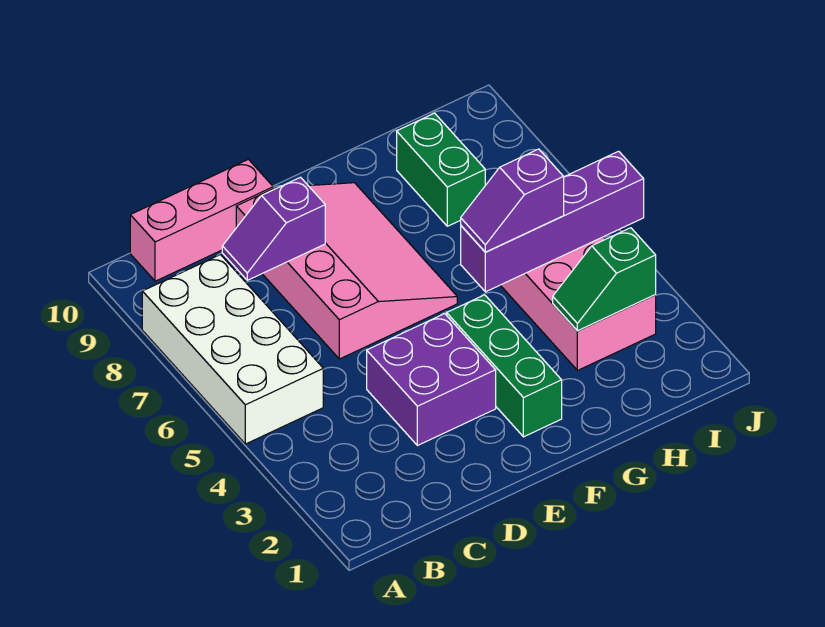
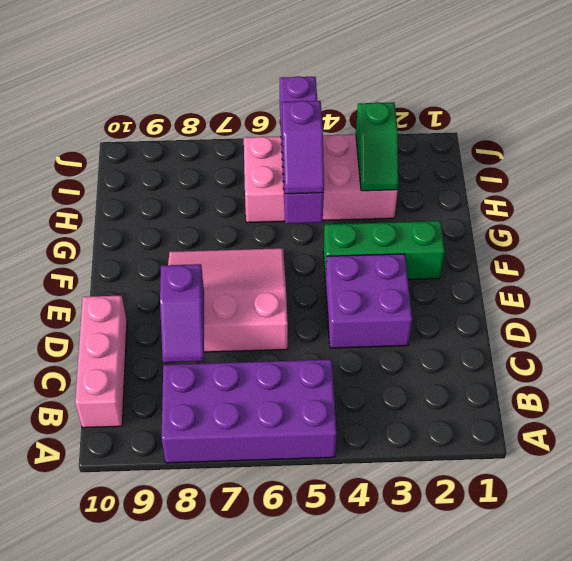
white 2x4 brick [142,255,323,444] -> purple 2x4 brick [162,359,337,463]
pink 3x4 slope [236,183,457,359] -> pink 3x3 slope [168,248,288,352]
green 1x2 brick [397,113,485,226] -> none

